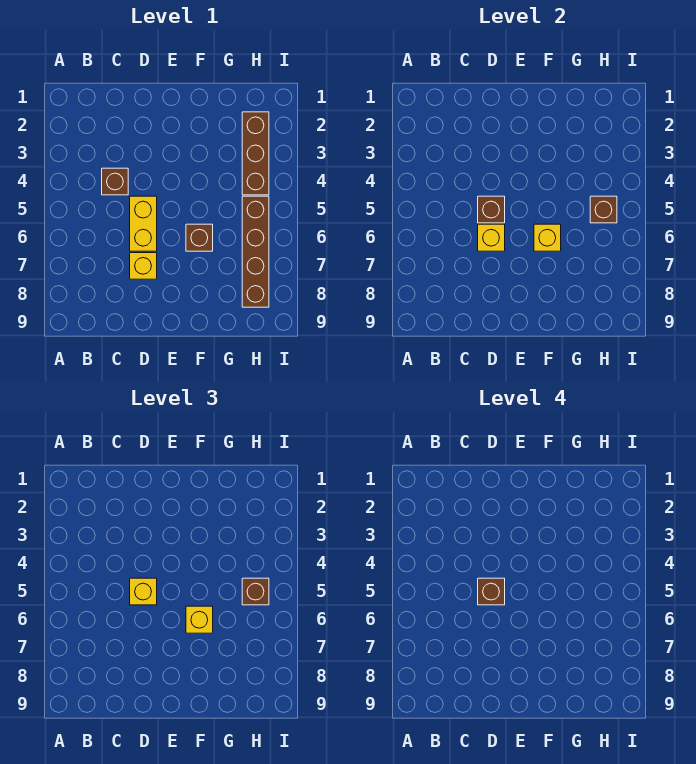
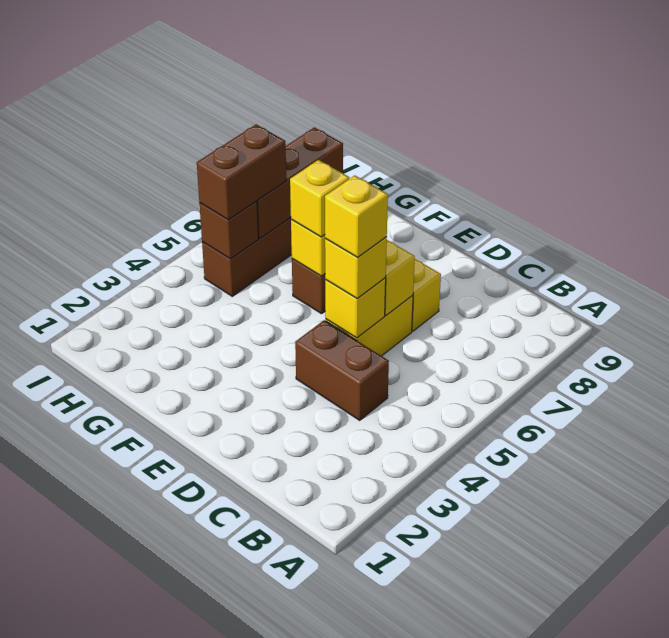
brown 1x1 brick [102,168,128,195] -> brown 1x2 brick [295,320,389,420]
brown 1x1 brick [478,196,505,223] -> yellow 1x1 brick [325,278,386,338]
brown 1x1 brick [478,578,505,605] -> yellow 1x1 brick [325,175,388,258]
brown 1x3 brick [242,112,269,195] -> brown 1x3 brick moved to [257,127,343,238]
brown 1x1 brick [242,578,269,605] -> brown 1x2 brick [197,124,286,220]

